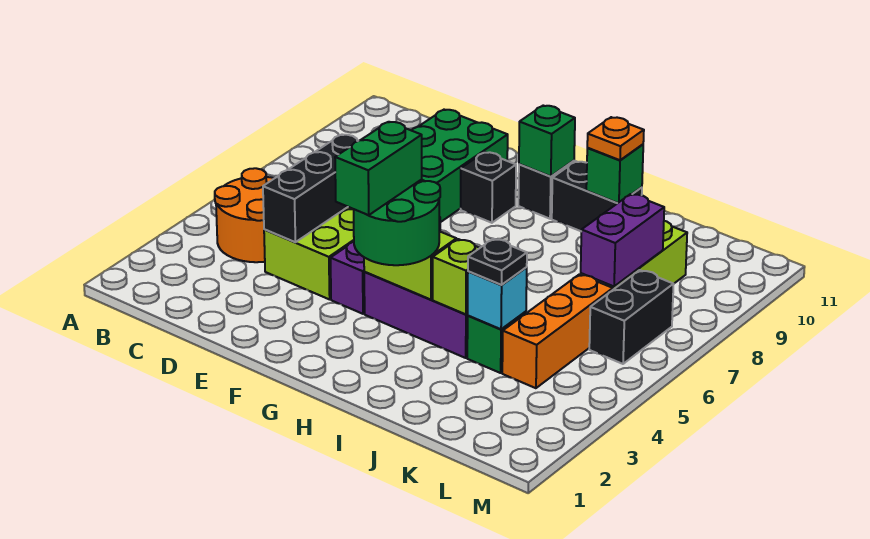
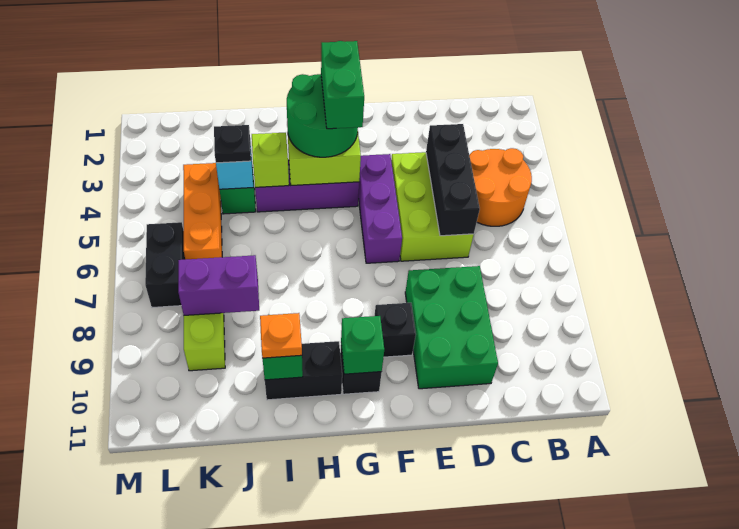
purple 1x2 brick [581,194,664,286] -> purple 1x2 brick turned to [178,255,259,315]

